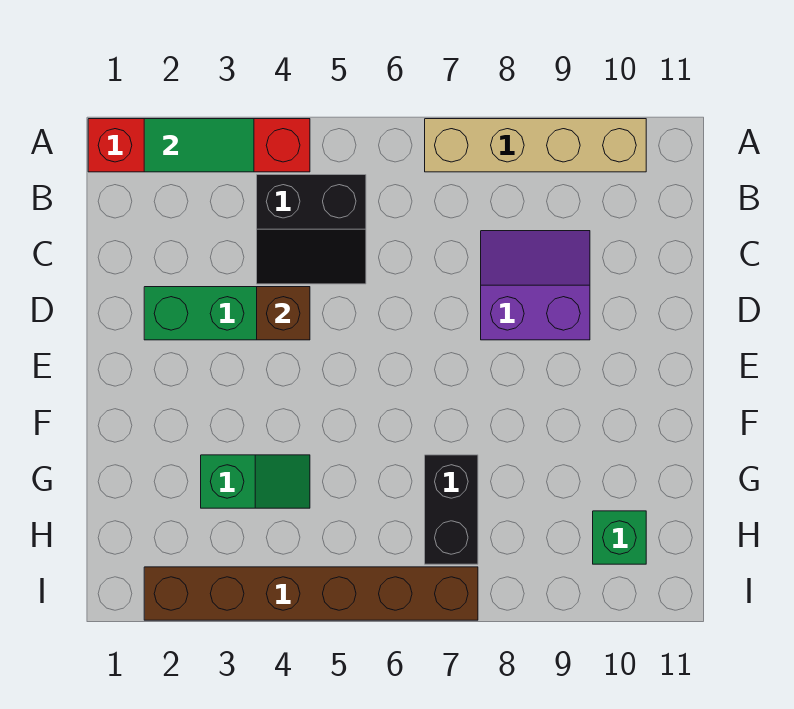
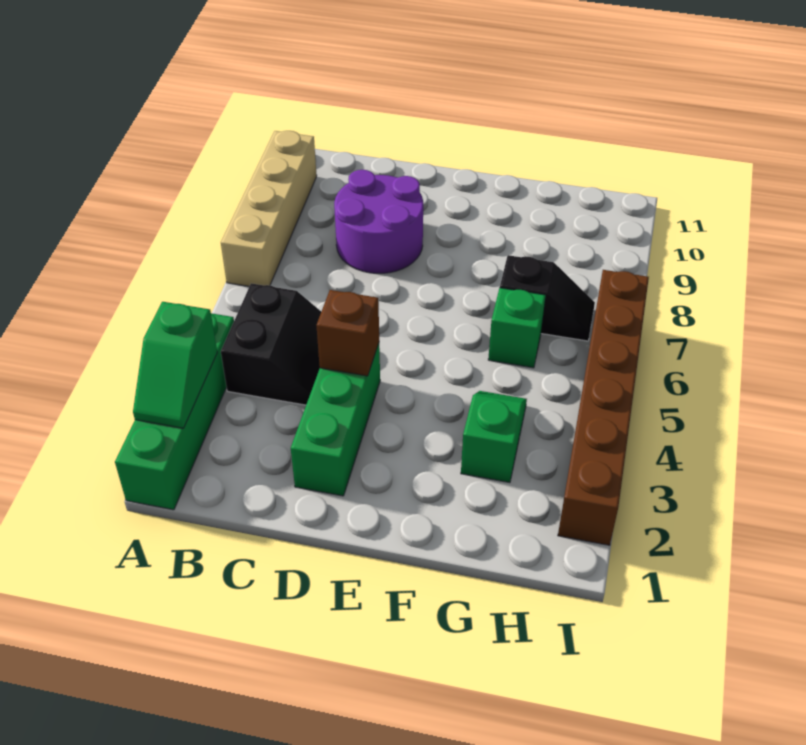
red 1x4 brick [88,119,310,172] -> green 1x4 brick [115,313,234,510]
green 1x2 tile [144,119,254,172] -> green 1x2 slope [133,302,217,428]
purple 2x2 slope [481,231,590,340] -> purple 2x2 round brick [334,170,423,273]
black 1x2 brick [425,455,478,564] -> black 1x2 slope [500,255,595,341]
green 1x1 brick [593,511,646,564] -> green 1x1 brick moved to [488,288,546,368]

